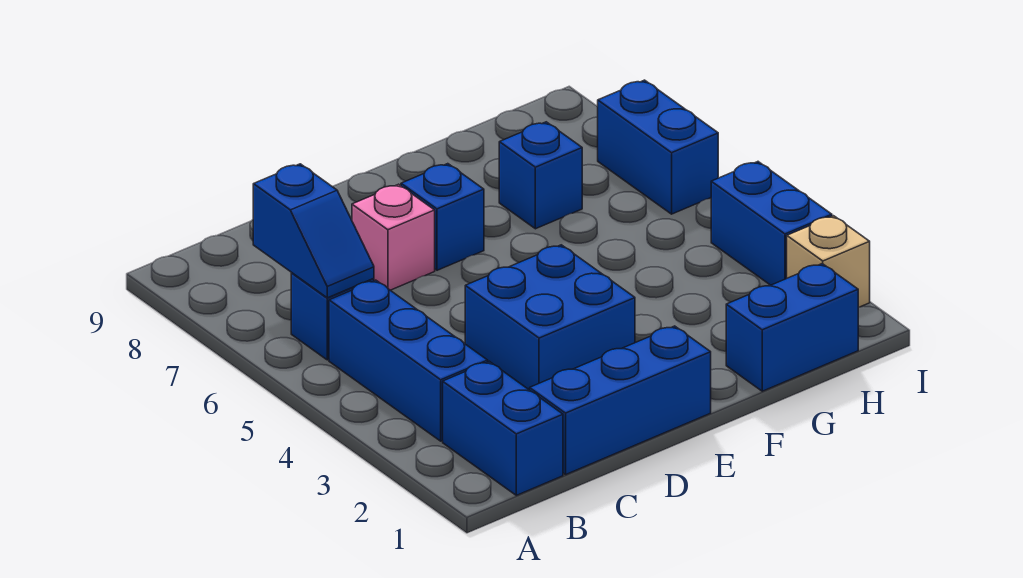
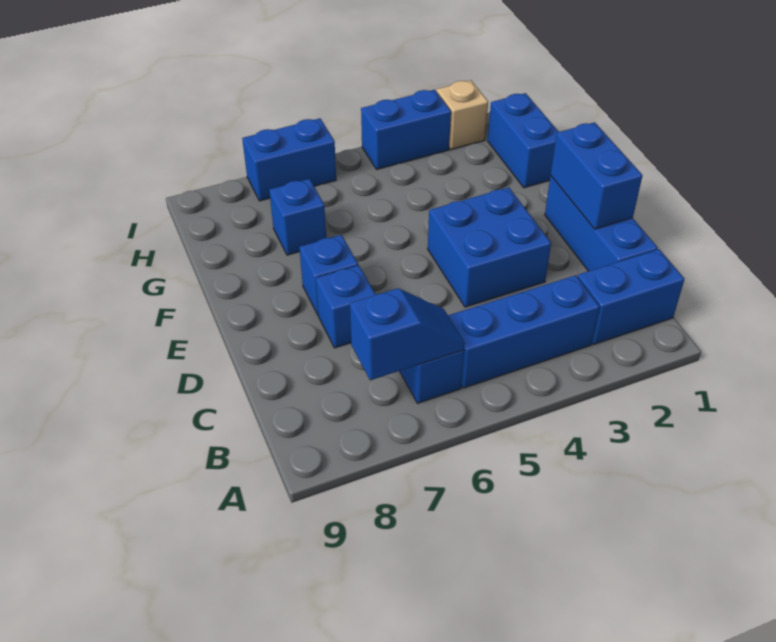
none -> blue 1x2 brick [551,122,642,229]
pink 1x1 brick [352,184,435,290] -> blue 1x1 brick [316,265,376,348]

